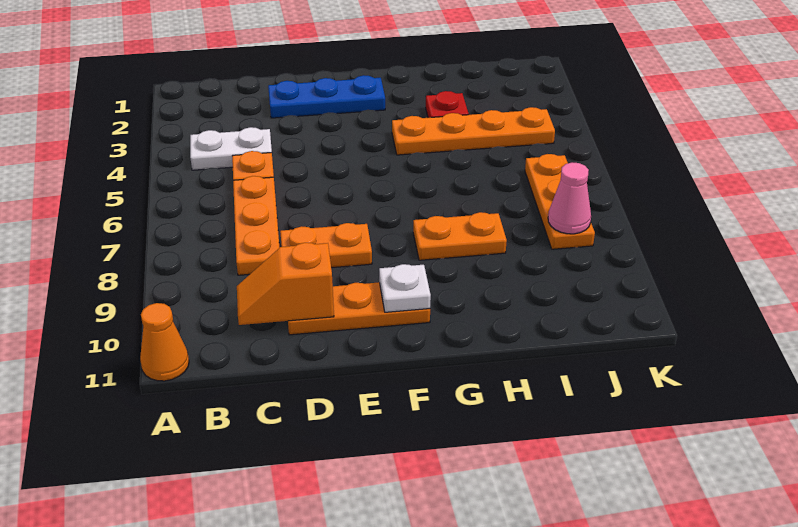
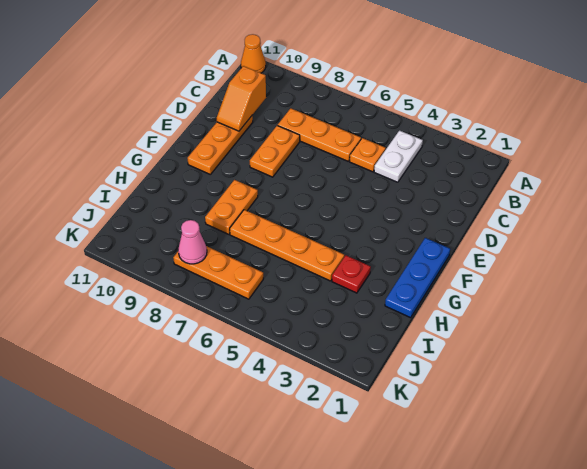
orange 1x2 slope [237,243,334,325] -> orange 1x2 slope turned to [217,66,266,131]
blue 1x3 plate [268,75,385,118] -> blue 1x3 plate moved to [385,238,450,318]
white 1x1 plate [379,264,431,312] -> none
orange 1x4 plate [392,107,555,155] -> orange 1x4 plate turned to [230,210,344,281]

